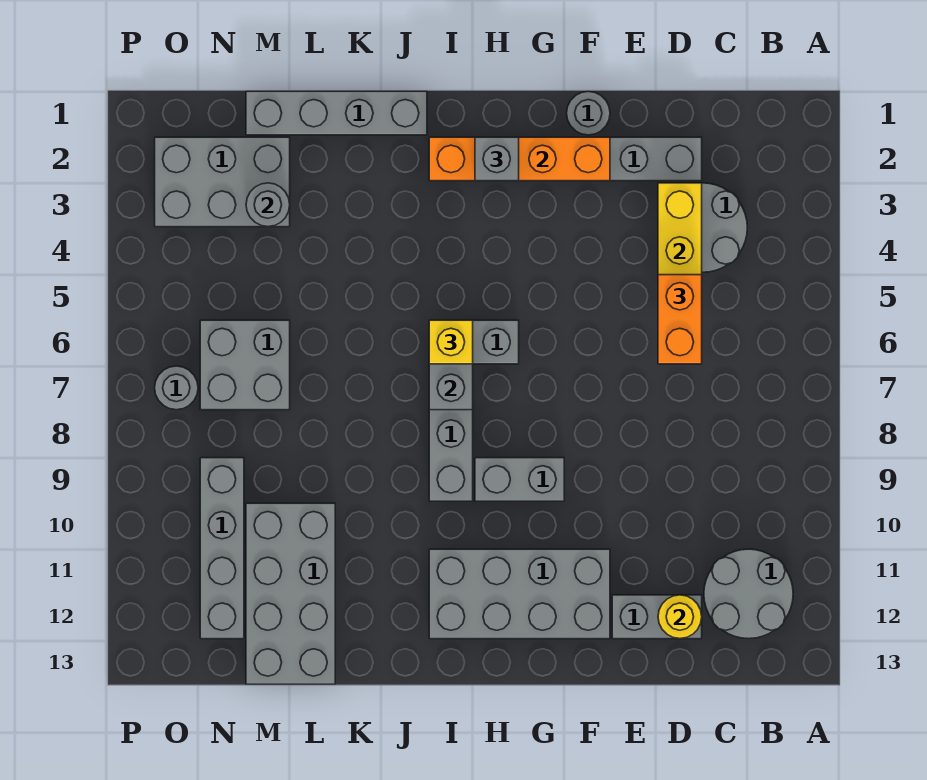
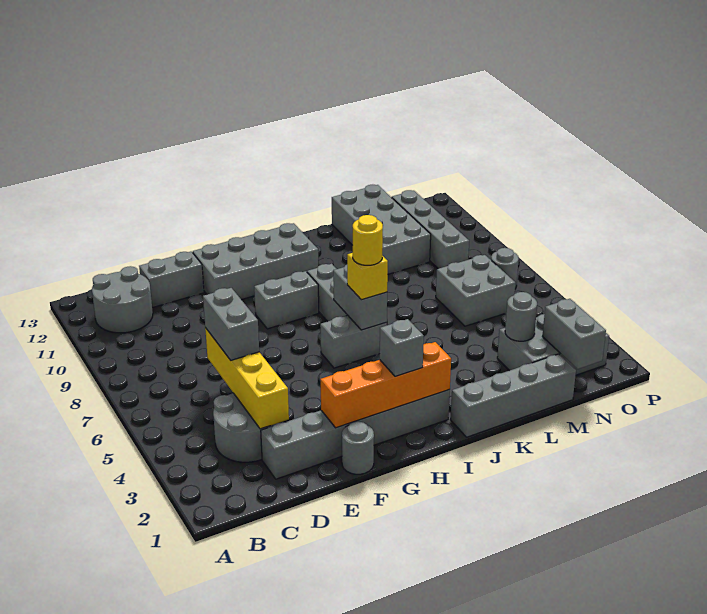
orange 1x2 brick [658,275,702,364] -> grey 1x2 brick [203,288,259,360]
yellow 1x1 round brick [658,595,702,639] -> yellow 1x1 round brick moved to [353,215,383,265]
none -> grey 1x2 brick [542,299,606,369]

